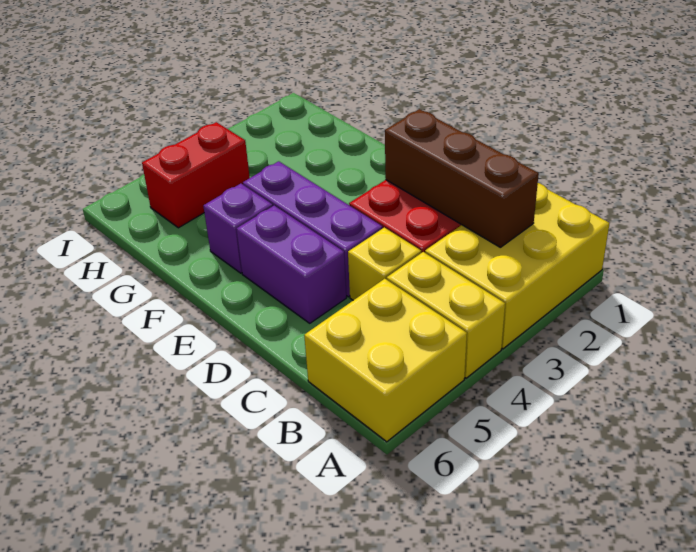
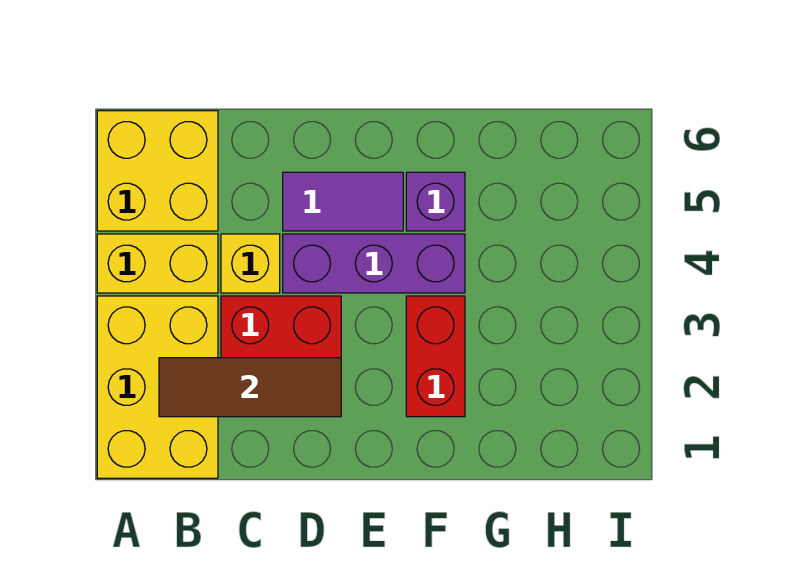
brown 1x3 brick [385,109,539,247] -> brown 1x3 tile [159,358,341,417]
purple 1x2 brick [237,206,346,323] -> purple 1x2 tile [283,172,403,231]
red 1x2 brick [142,122,250,228] -> red 1x2 brick moved to [406,296,465,417]

